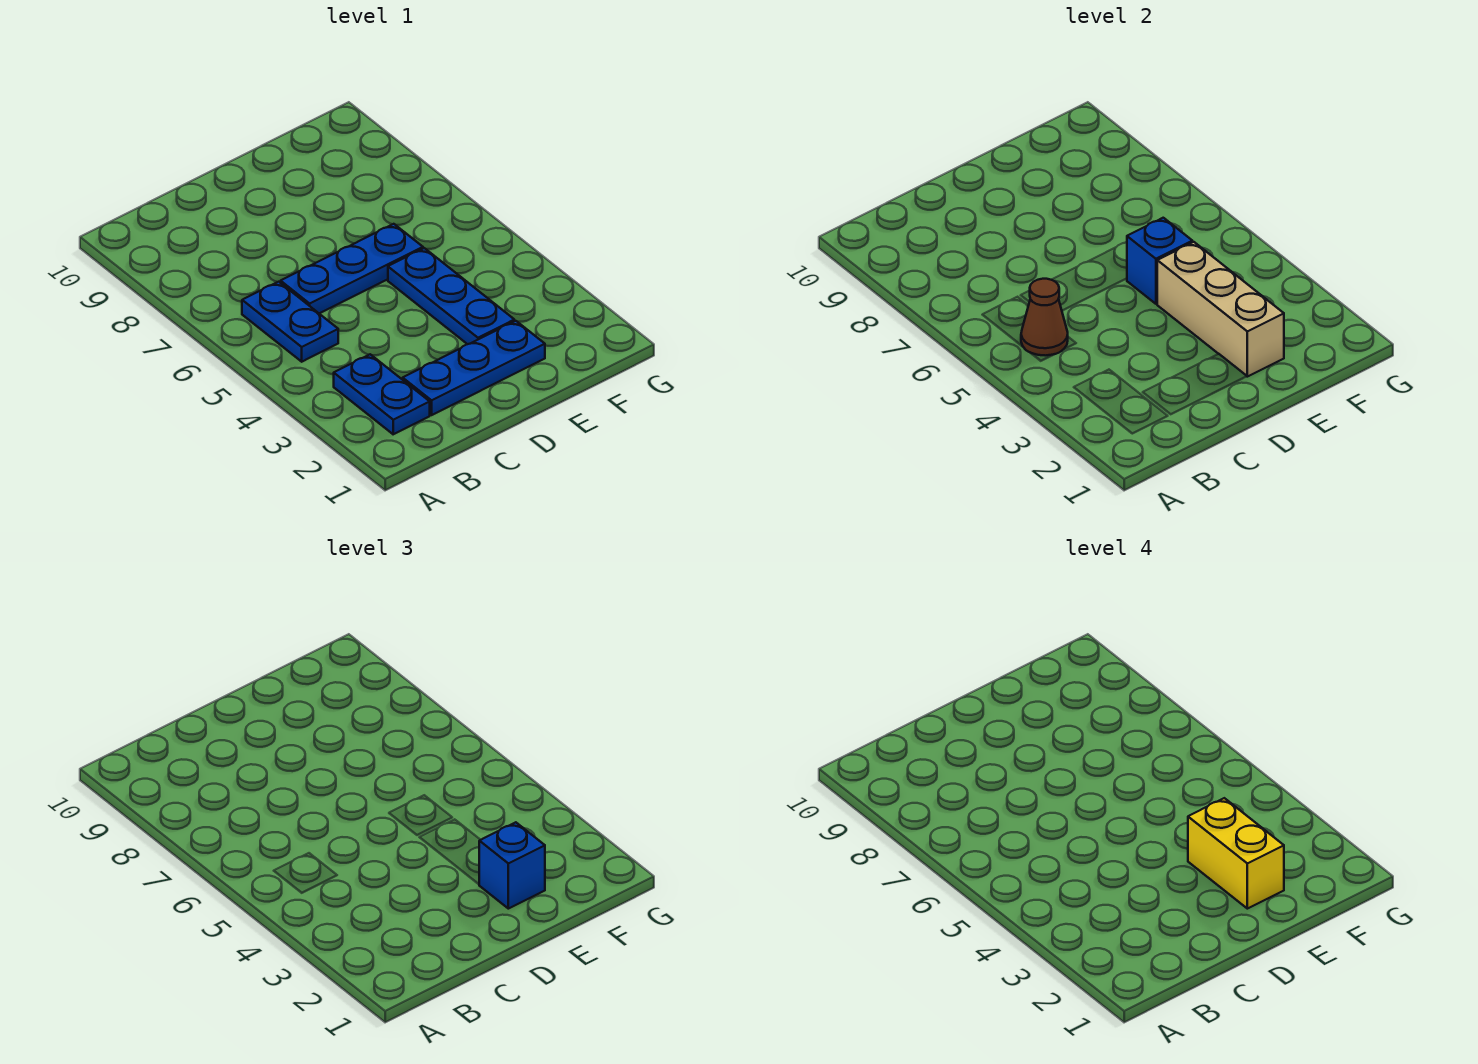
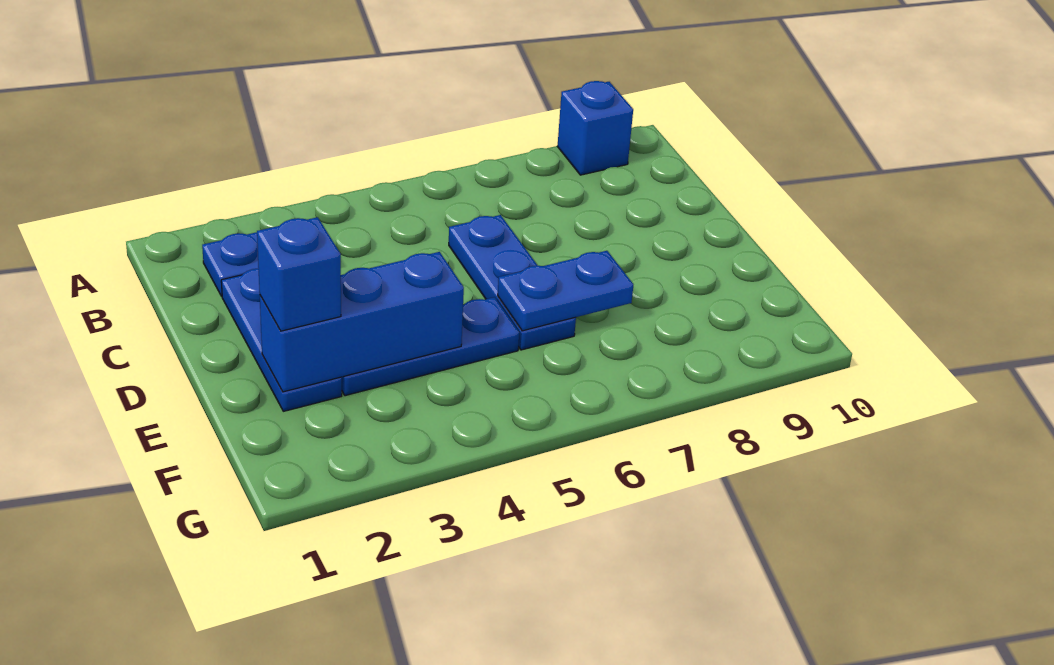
blue 1x2 plate [242,282,338,362] -> blue 1x2 plate moved to [498,251,633,331]
brown 1x1 cone [1021,279,1068,356] -> none
tan 1x3 brick [1157,242,1284,377] -> blue 1x3 brick [260,252,464,392]
yellow 1x2 brick [1188,798,1284,909] -> none
blue 1x1 brick [1127,218,1192,304] -> blue 1x1 brick moved to [557,81,633,175]

